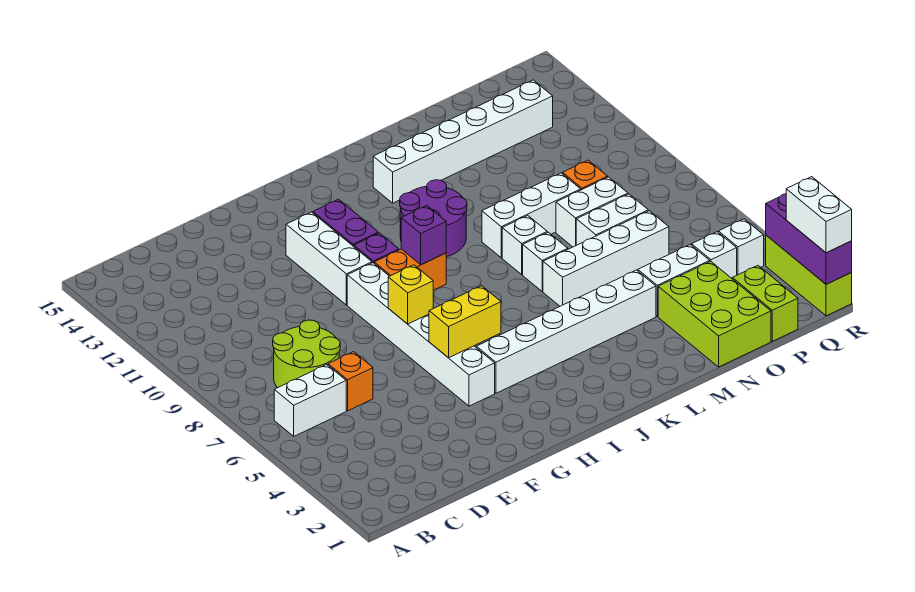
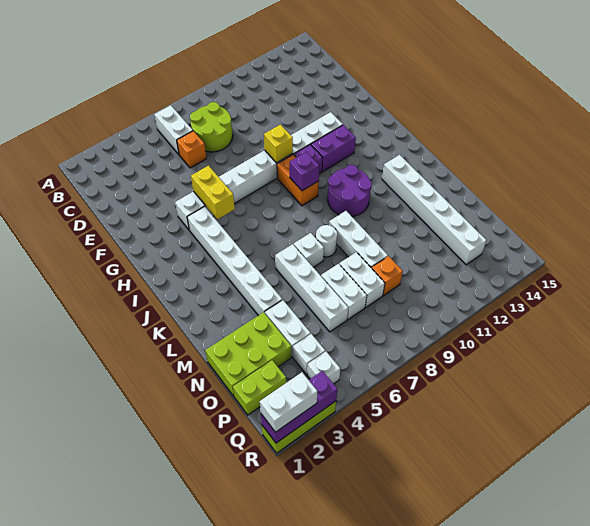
yellow 1x1 brick [388,265,433,324] -> yellow 1x1 brick moved to [264,125,293,163]
white 1x1 brick [502,216,547,275] -> white 1x1 round brick [316,225,337,257]

